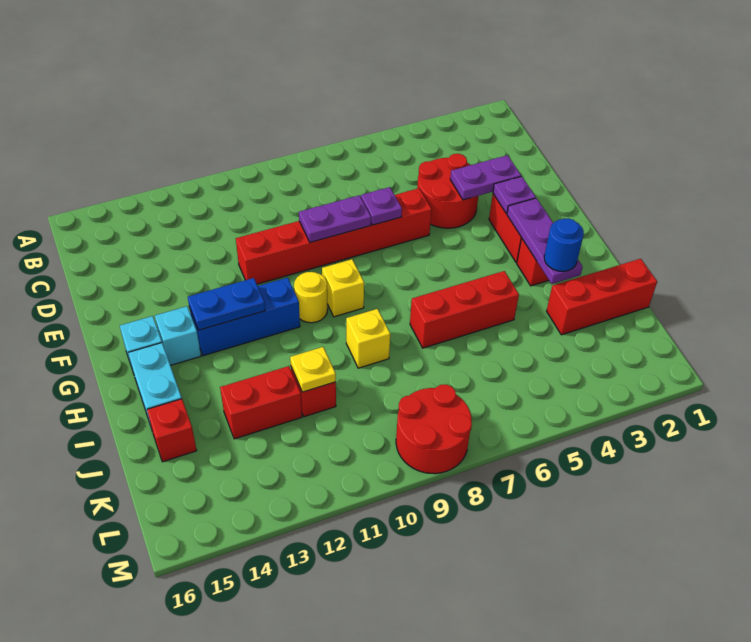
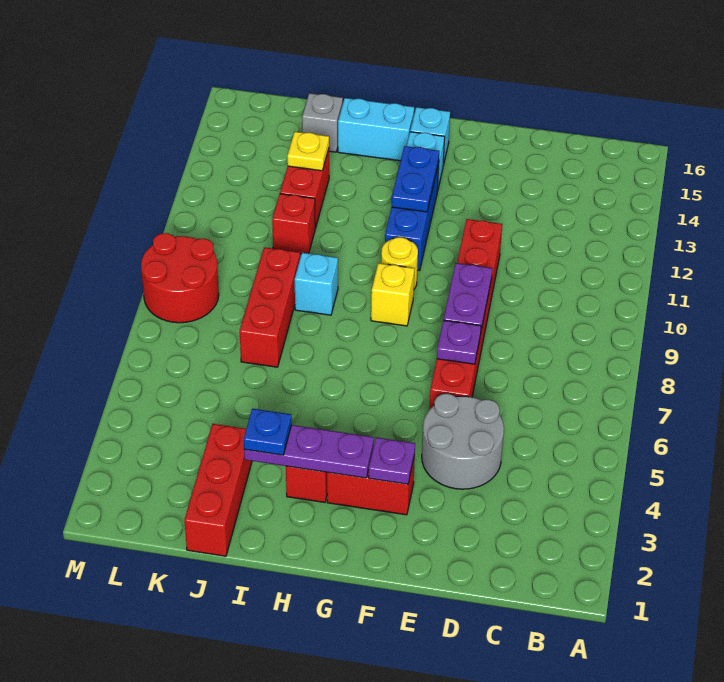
red 2x2 round brick [417,154,478,228] -> grey 2x2 round brick [422,394,504,489]
purple 1x2 plate [450,155,521,200] -> none
blue 1x1 round brick [544,218,584,272] -> blue 1x1 plate [244,409,292,455]
red 1x3 brick [410,271,519,348] -> red 1x3 brick moved to [240,247,300,367]
yellow 1x1 brick [346,309,390,368] -> cyan 1x1 brick [295,253,338,315]
yellow 1x1 plate [290,347,336,392] -> yellow 1x1 plate moved to [287,132,329,171]
red 1x1 brick [147,399,197,462] -> grey 1x1 brick [302,93,343,152]

